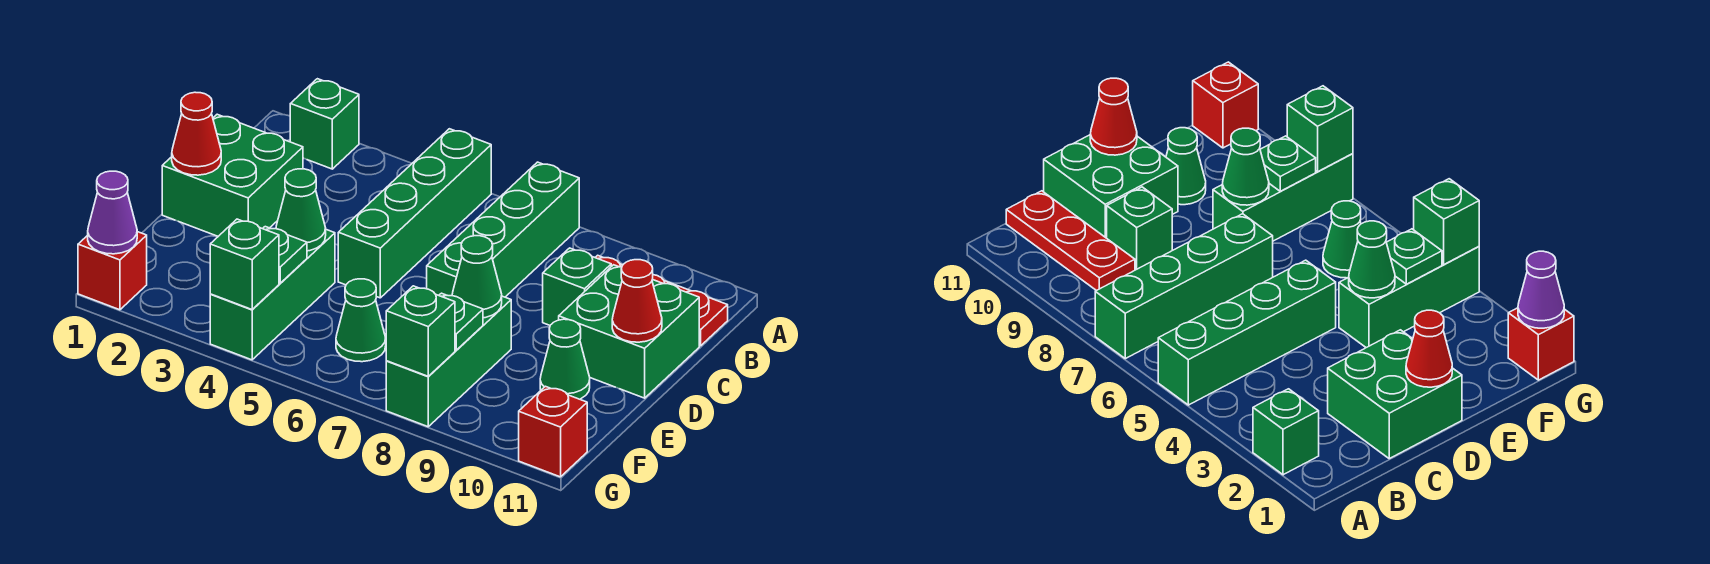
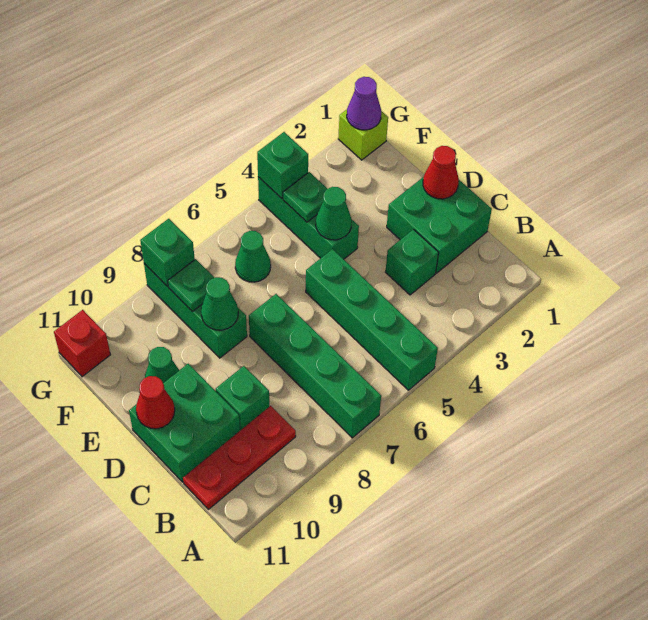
green 1x1 brick [290,79,359,169] -> green 1x1 brick moved to [386,229,439,295]
red 1x1 brick [78,232,147,310] -> lime 1x1 brick [338,110,388,160]

